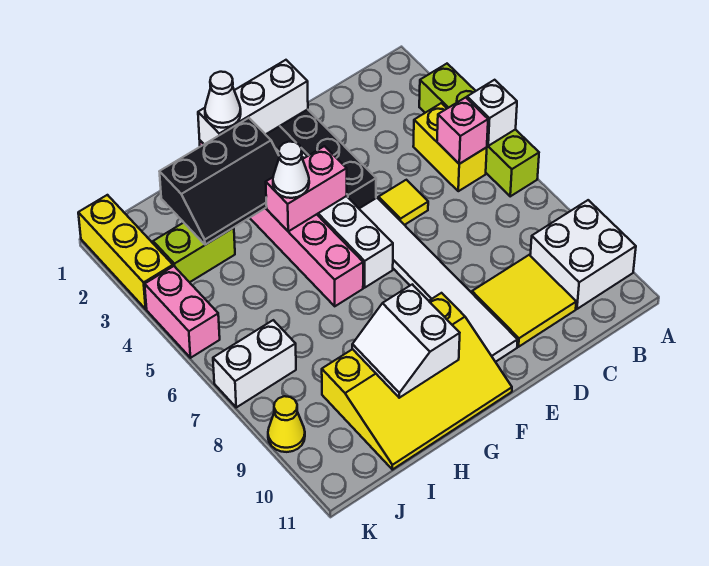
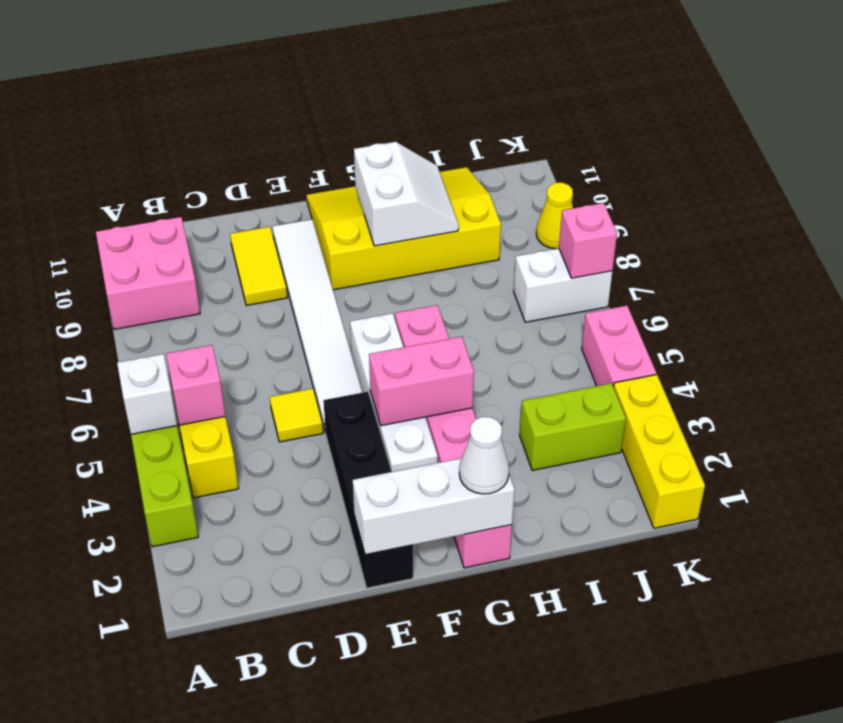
white 2x2 brick [530,200,636,309] -> pink 2x2 brick [96,217,200,329]
yellow 2x2 tile [472,255,576,347] -> yellow 1x2 tile [230,227,287,306]
black 2x3 slope [160,118,279,245] -> none
white 1x1 cone [273,142,309,198] -> none
none -> pink 1x1 brick [559,203,617,278]

